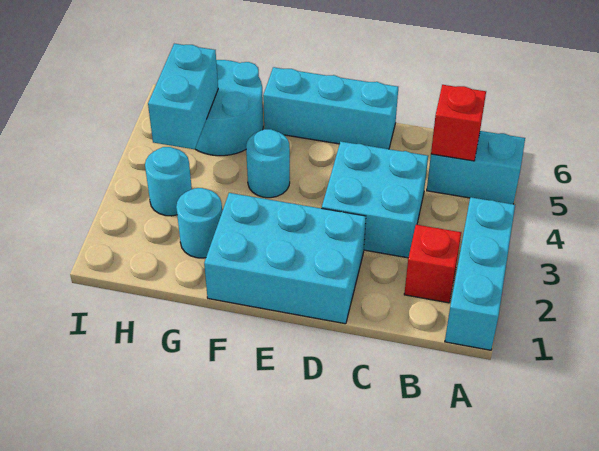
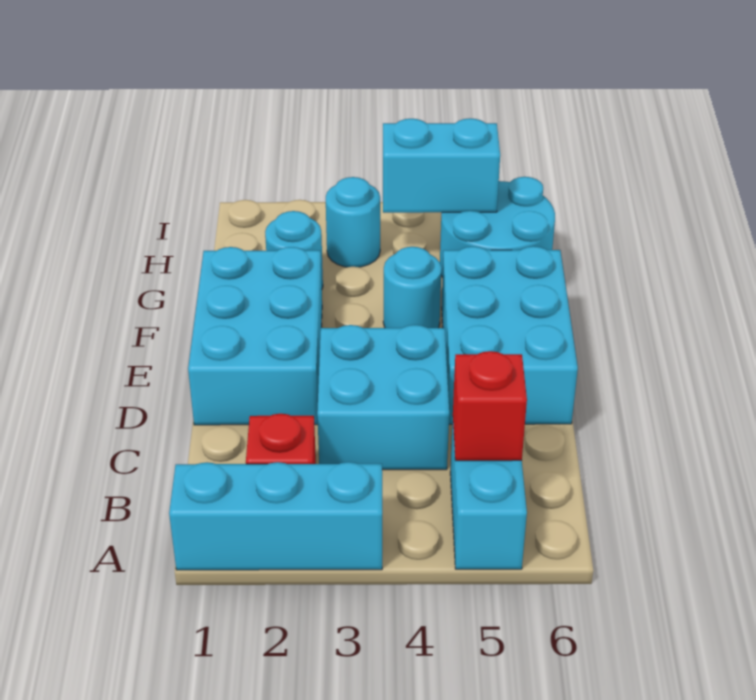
cyan 1x3 brick [263,67,398,149] -> cyan 2x3 brick [442,246,578,424]

